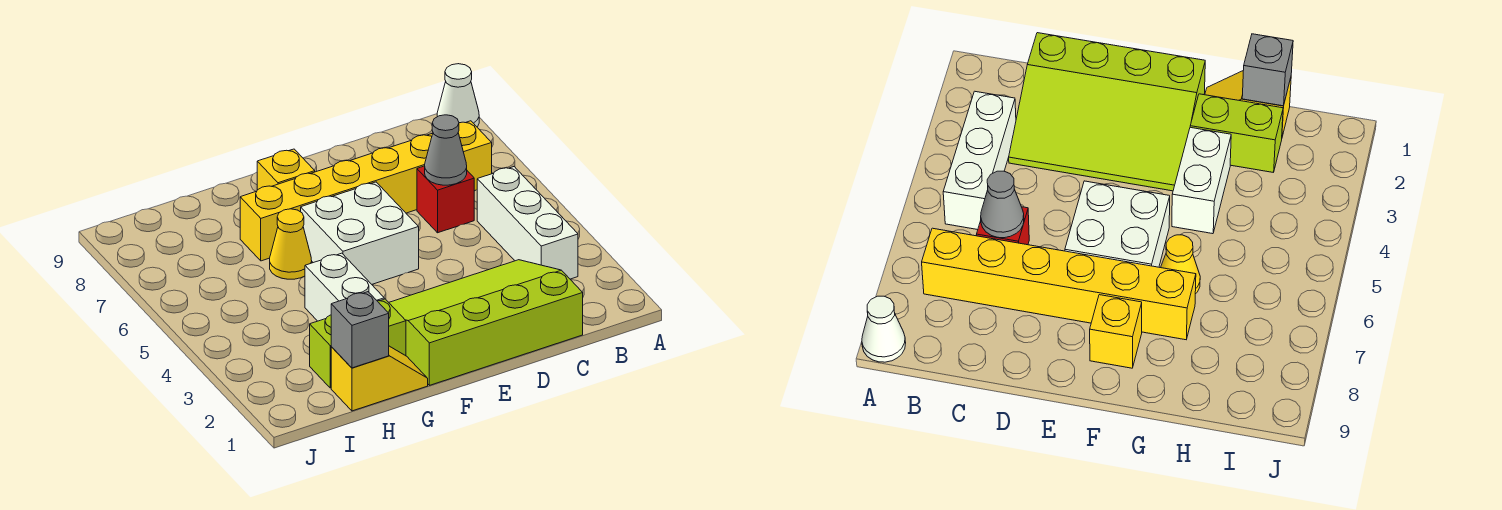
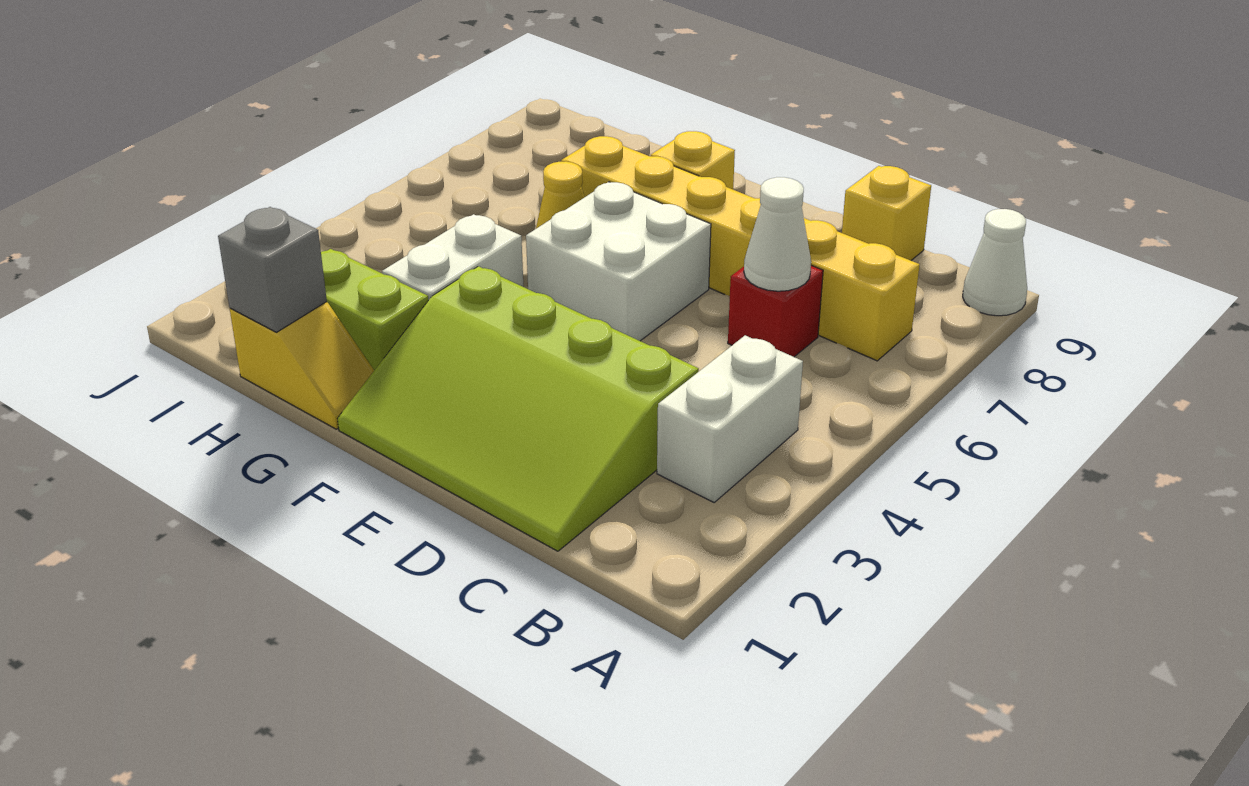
white 1x3 brick [477,167,578,279] -> white 1x2 brick [657,335,803,502]
lime 3x4 slope [389,260,583,385] -> lime 3x4 slope turned to [338,266,699,551]
grey 1x1 cone [425,115,467,185] -> white 1x1 cone [744,177,811,291]
none -> yellow 1x1 brick [842,166,931,260]

